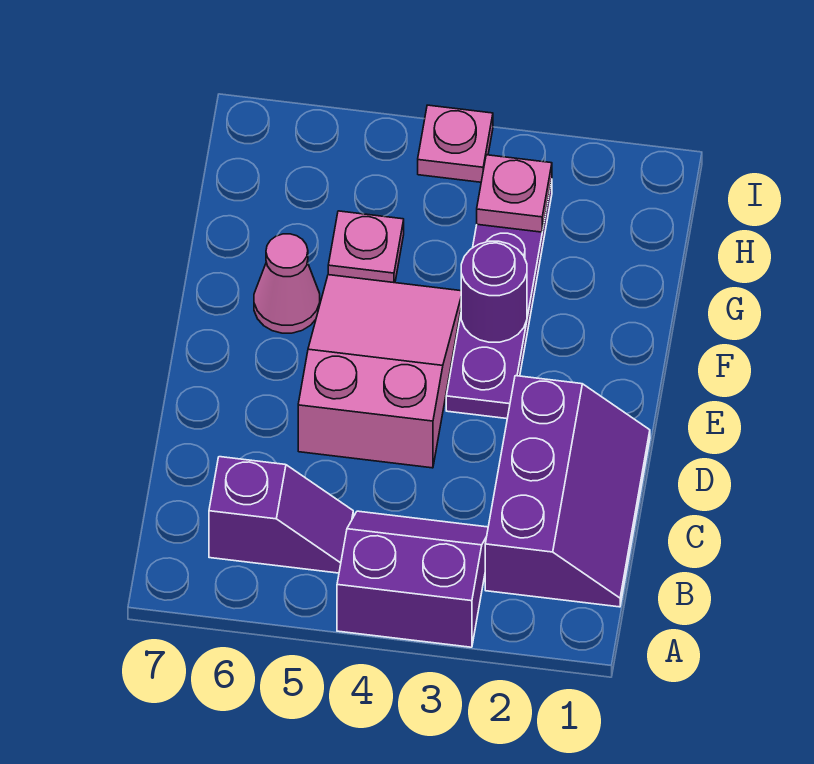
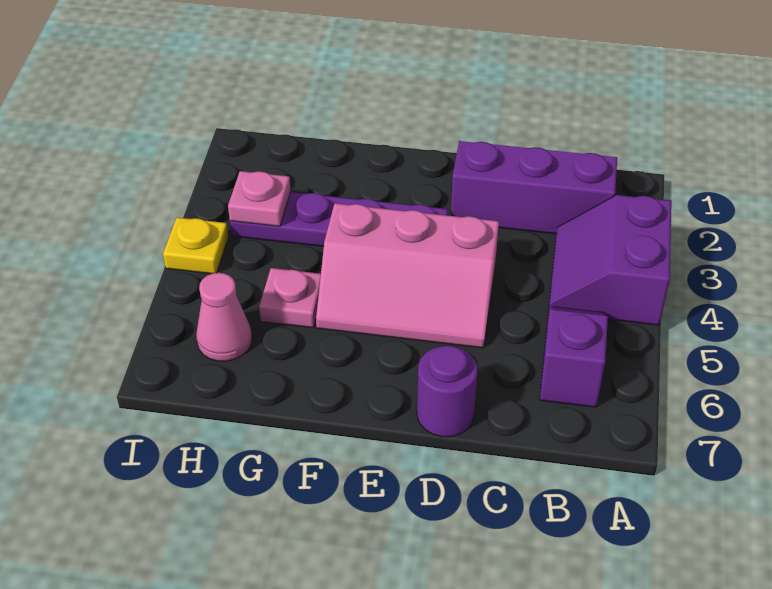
pink 2x3 slope [298,275,461,468] -> pink 2x3 slope turned to [316,203,499,348]
purple 1x1 round brick [461,241,527,342] -> purple 1x1 round brick moved to [417,346,478,437]
pink 1x1 cone [254,234,320,333] -> pink 1x1 cone moved to [196,273,252,361]
pink 1x1 plate [418,105,493,182] -> yellow 1x1 plate [163,217,228,274]

